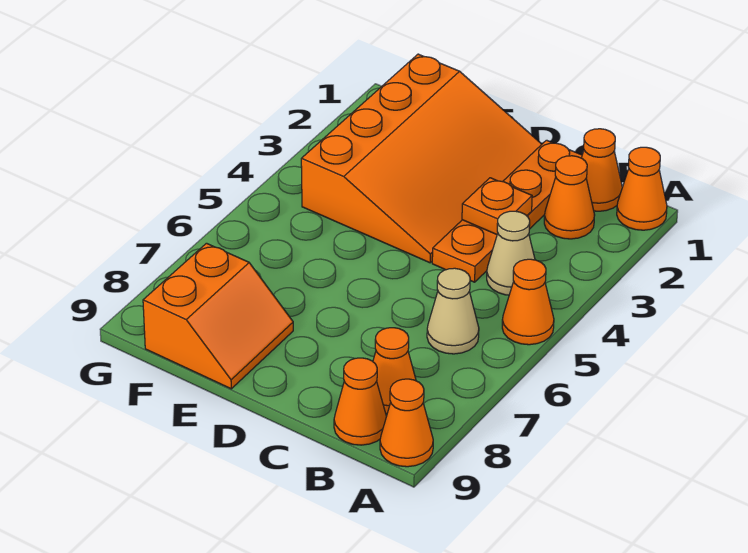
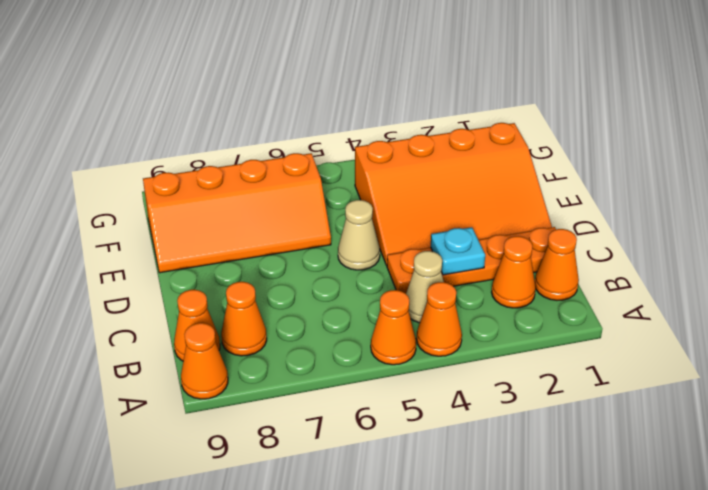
orange 1x1 cone [617,147,667,230] -> orange 1x1 cone moved to [416,282,462,356]
tan 1x1 cone [427,268,479,354] -> tan 1x1 cone moved to [338,200,380,270]
orange 1x1 plate [462,178,532,234] -> cyan 1x1 plate [431,227,485,275]
orange 2x2 slope [143,243,293,389] -> orange 2x4 slope [143,153,331,273]

